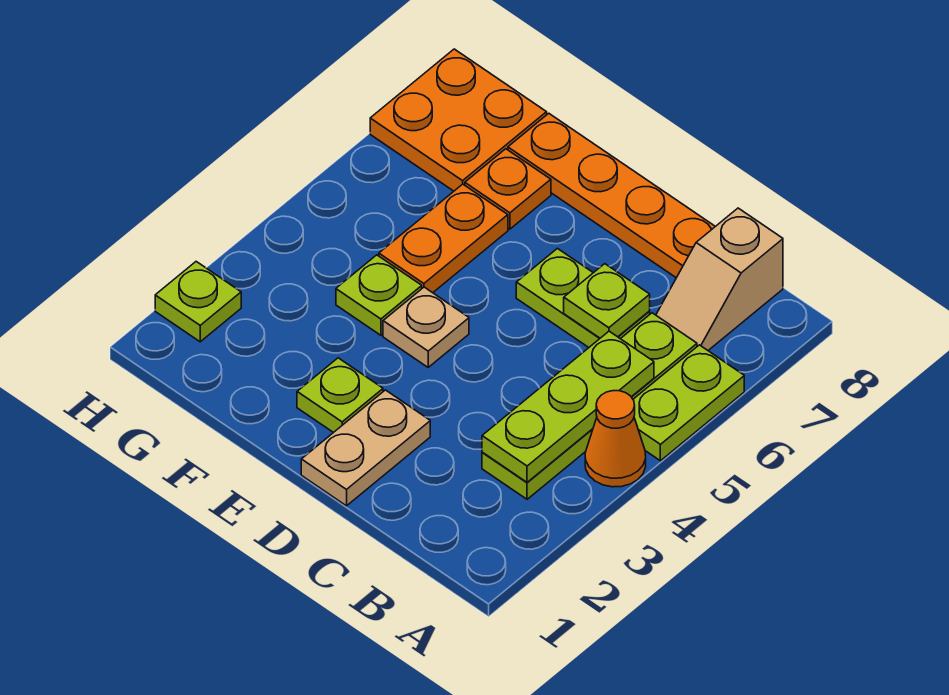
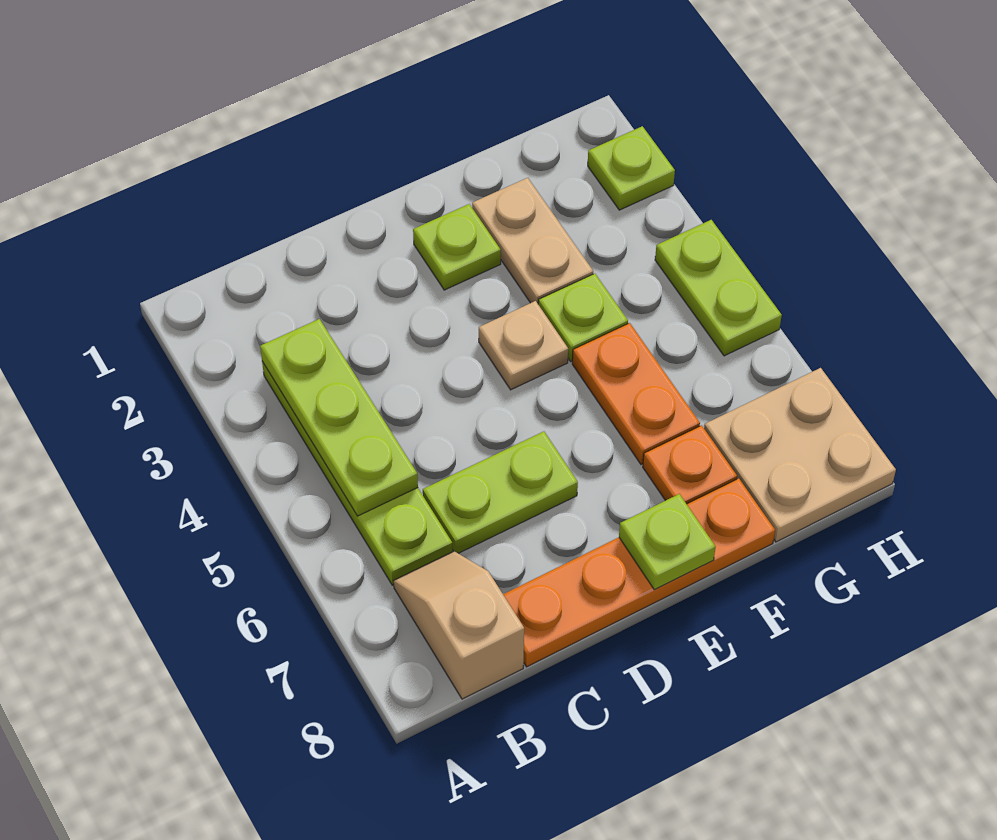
orange 1x1 cone [585,391,646,487] -> none
lime 1x2 plate [633,345,744,461] -> lime 1x2 plate moved to [655,220,782,356]
lime 1x1 plate [564,264,650,338] -> lime 1x1 plate moved to [619,494,715,590]
tan 1x2 plate [301,390,430,506] -> tan 1x2 plate moved to [472,178,593,303]
orange 2x2 plate [370,49,547,191] -> tan 2x2 plate [704,368,896,542]

